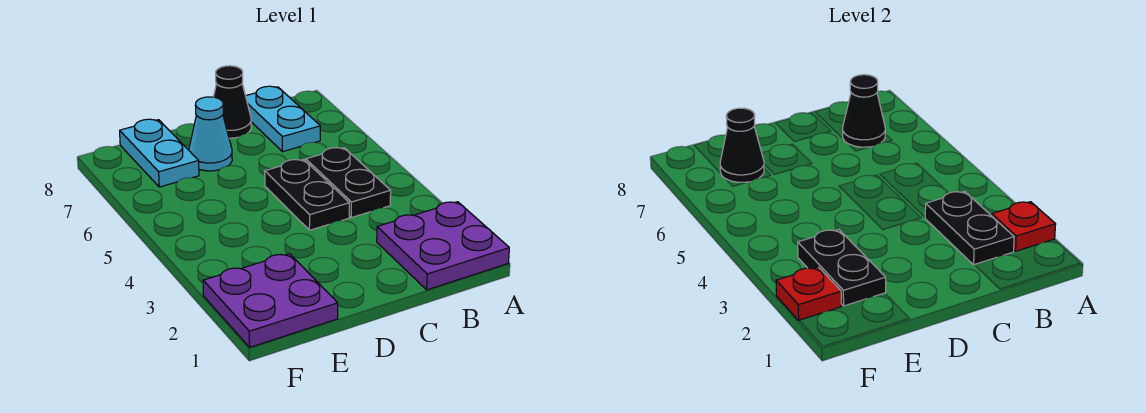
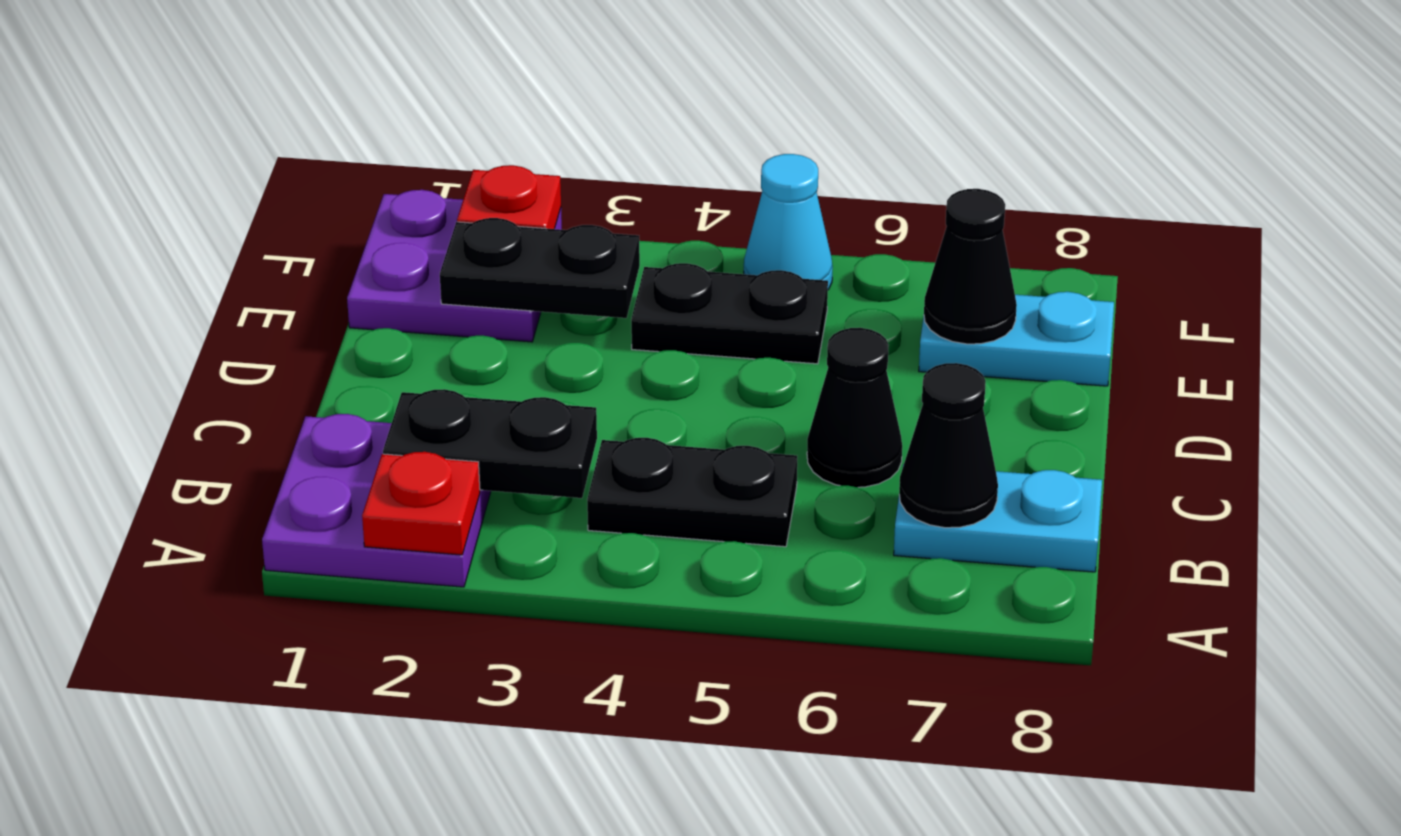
black 1x2 plate [265,160,349,230] -> black 1x2 plate moved to [631,263,828,364]
black 1x1 cone [214,66,251,138] -> black 1x1 cone moved to [807,328,902,487]
cyan 1x1 cone [189,97,232,171] -> cyan 1x1 cone moved to [744,154,833,290]

